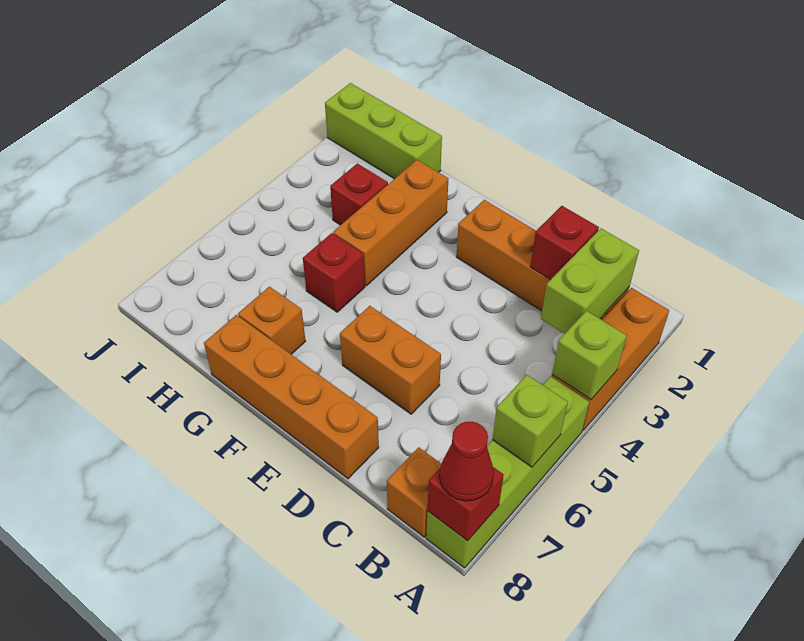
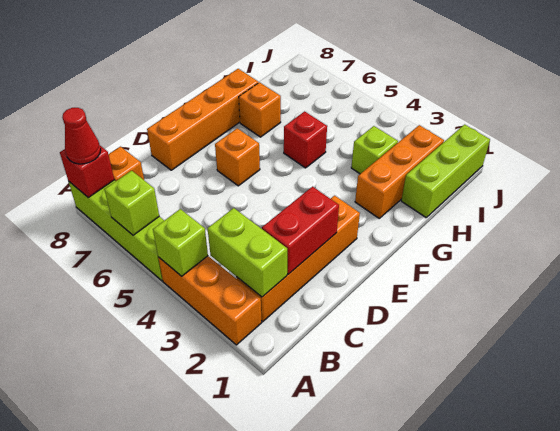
red 1x1 brick [530,206,599,280] -> red 1x2 brick [262,187,339,274]
orange 1x2 brick [340,306,441,414] -> orange 1x1 brick [215,128,260,186]
orange 1x3 brick [333,160,448,286] -> orange 1x3 brick turned to [355,125,444,218]
red 1x1 brick [330,163,388,225] -> lime 1x1 brick [351,126,398,174]

